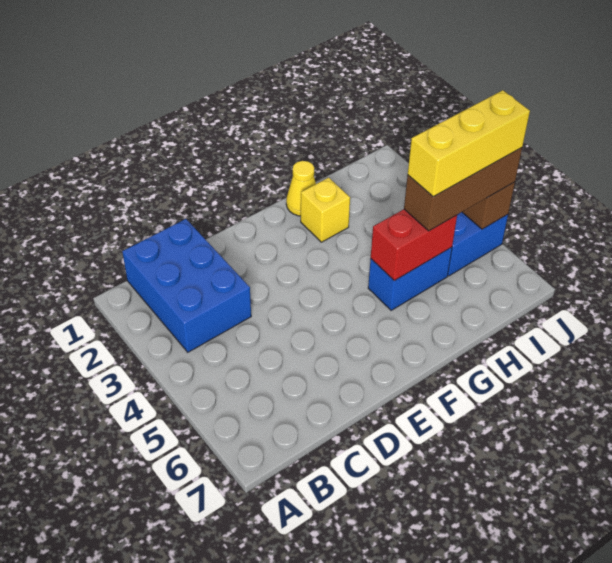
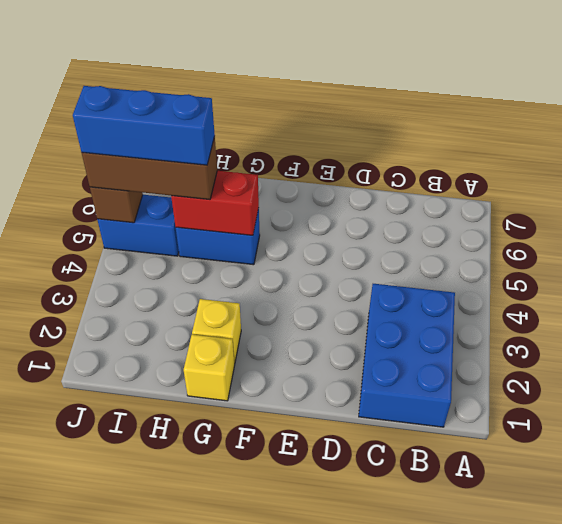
yellow 1x1 cone [286,161,316,216] -> yellow 1x1 brick [184,334,234,401]
yellow 1x3 brick [408,90,530,197] -> blue 1x3 brick [73,86,215,165]

